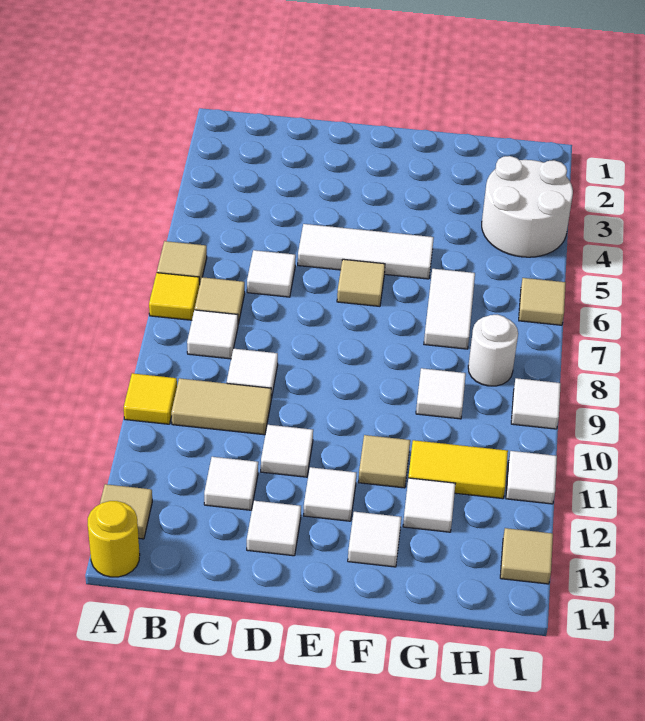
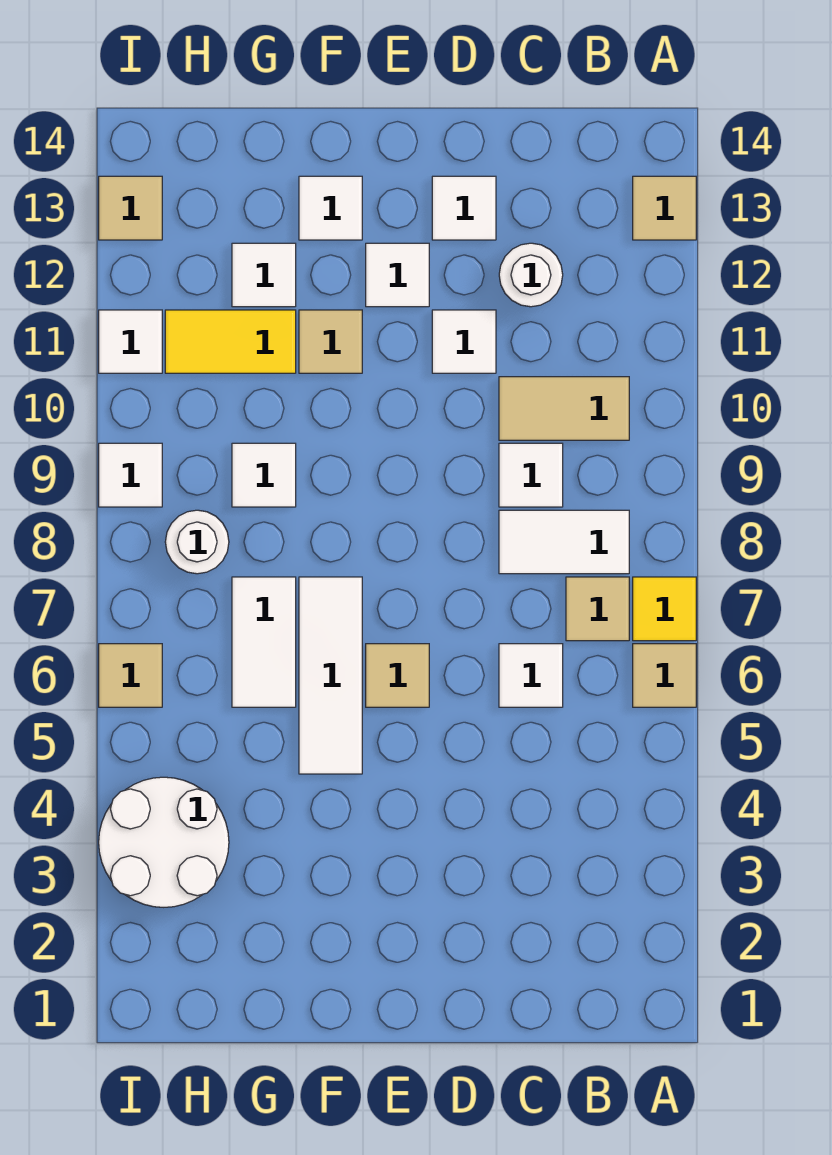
yellow 1x1 tile [124,373,177,424] -> none
yellow 1x1 round brick [88,501,140,577] -> none
white 1x1 tile [187,310,238,359] -> white 1x2 tile [499,510,629,574]
white 1x1 tile [204,457,258,510] -> white 1x1 round brick [499,243,563,307]
white 1x3 tile [298,224,434,279] -> white 1x3 tile turned to [299,577,362,774]

